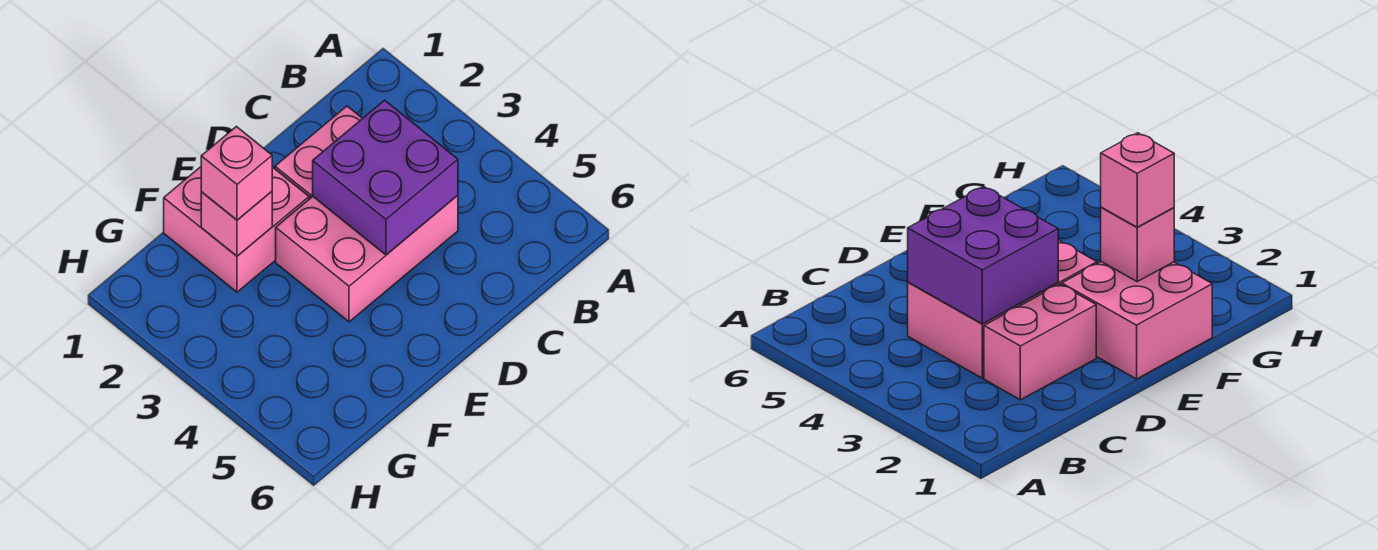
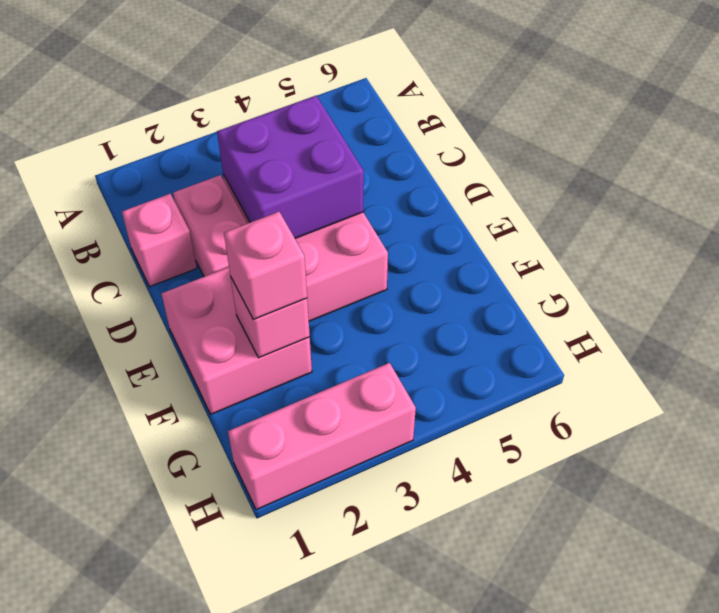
none -> pink 1x1 brick [122,194,197,287]
none -> pink 1x3 brick [228,363,416,510]

